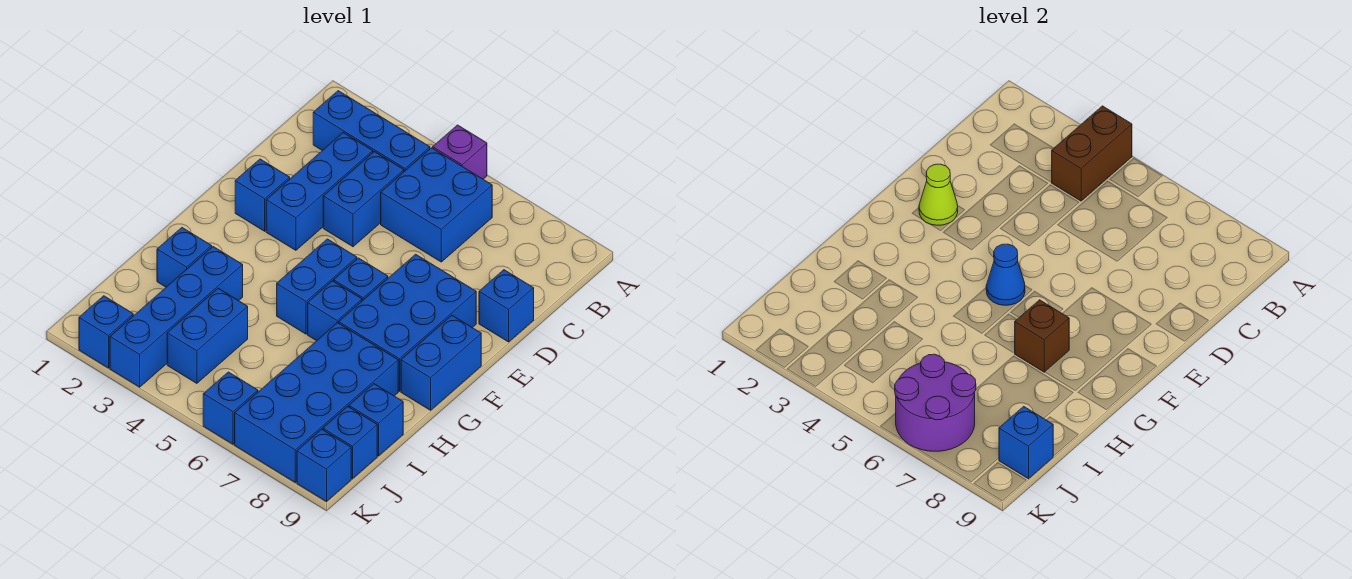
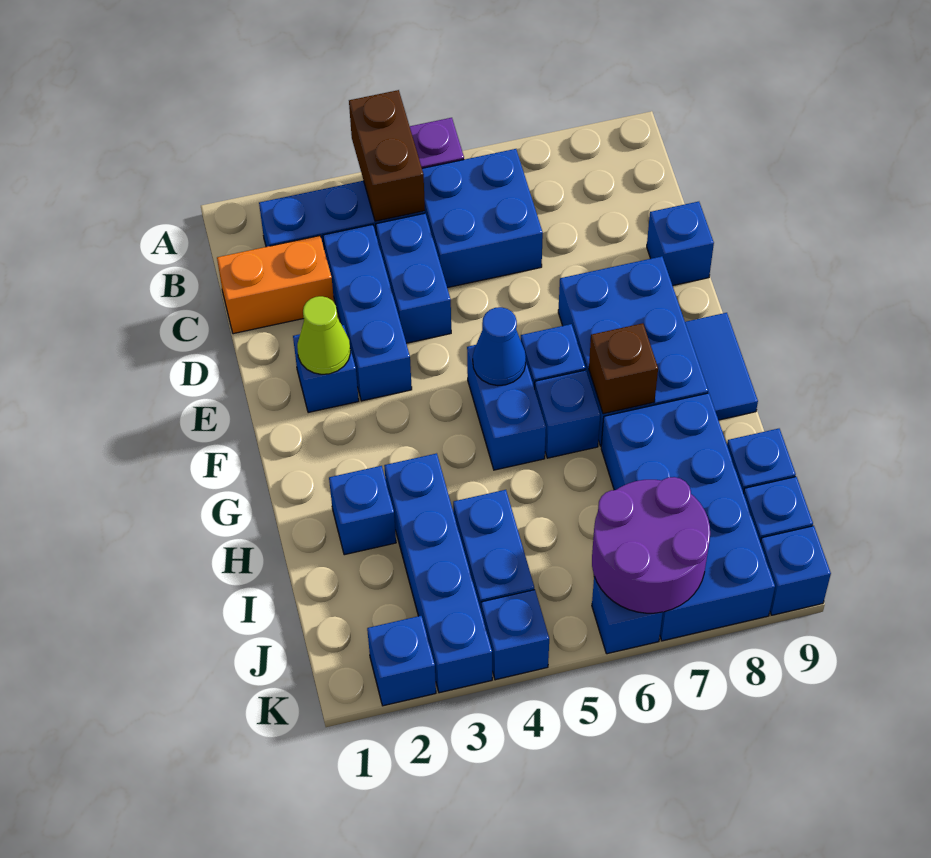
none -> orange 1x2 brick [217,236,334,334]
blue 1x2 brick [401,315,481,410] -> blue 1x2 tile [685,313,758,420]
blue 1x1 brick [999,406,1053,479] -> blue 1x1 brick moved to [481,590,549,680]

